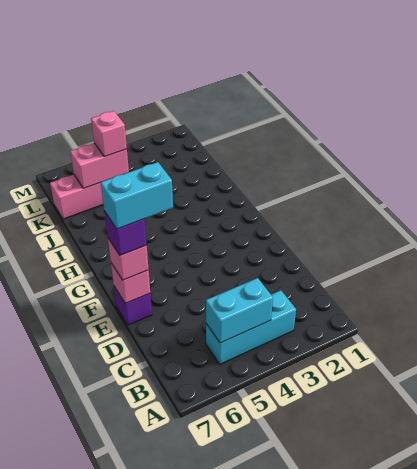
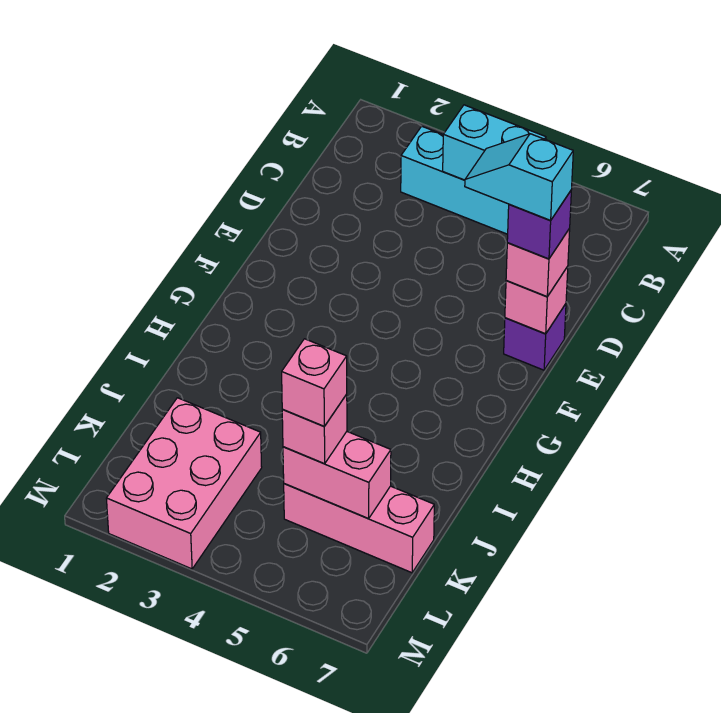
cyan 1x2 brick [101,162,173,229] -> cyan 1x2 slope [465,134,573,221]
none -> pink 2x3 brick [106,398,262,569]
none -> pink 1x1 brick [282,339,347,426]

